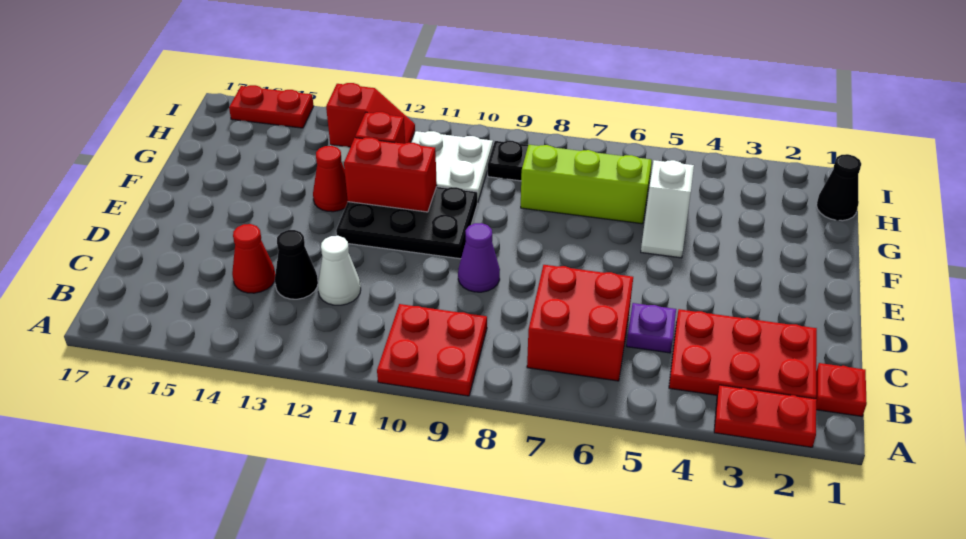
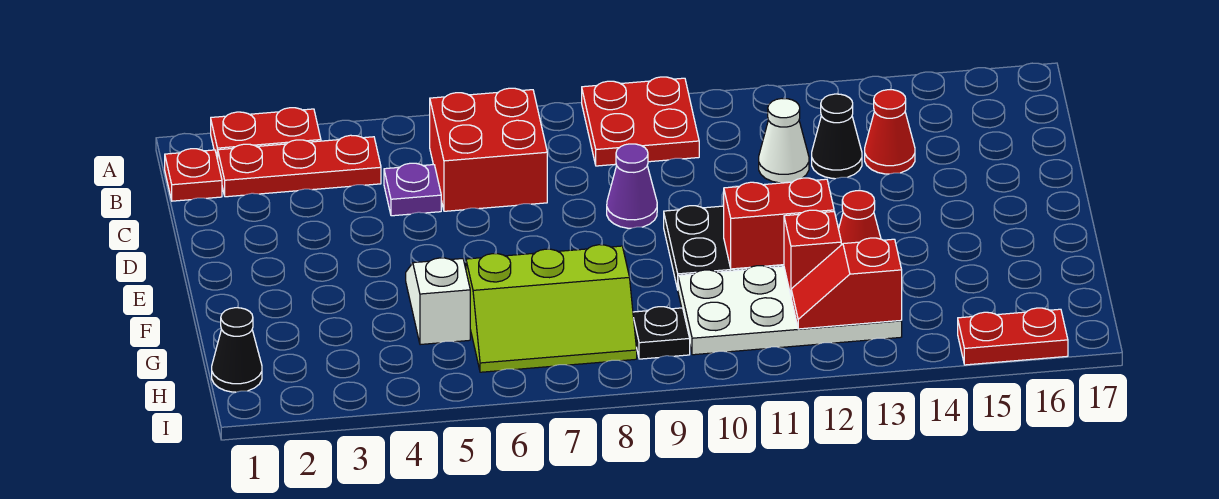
red 2x3 plate [669,309,817,399] -> red 1x3 plate [218,135,381,197]

